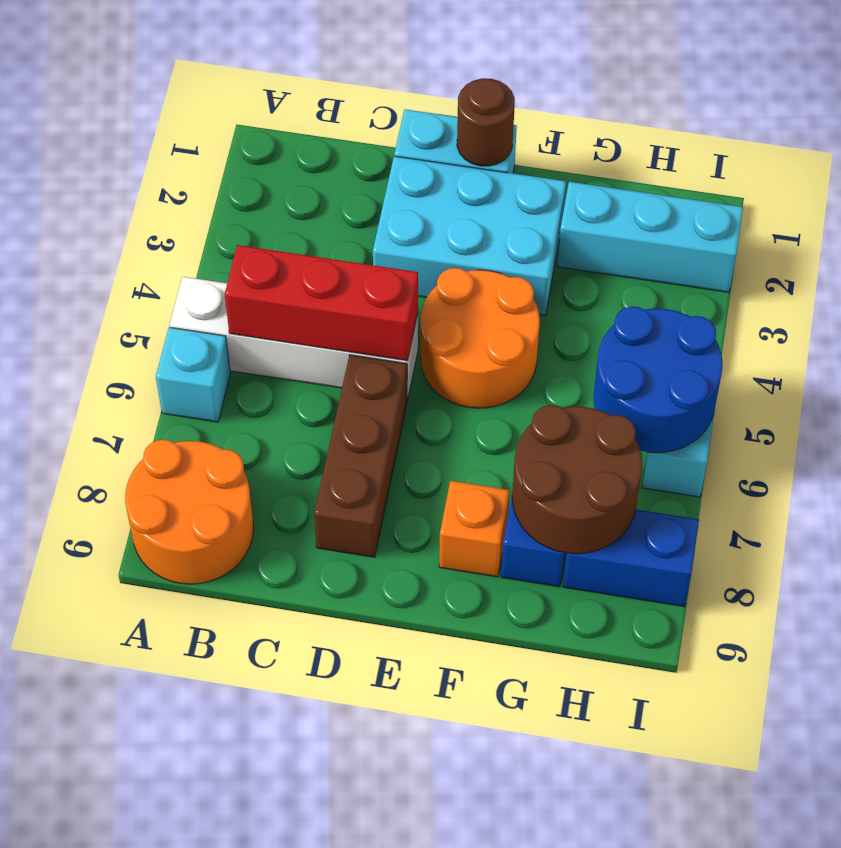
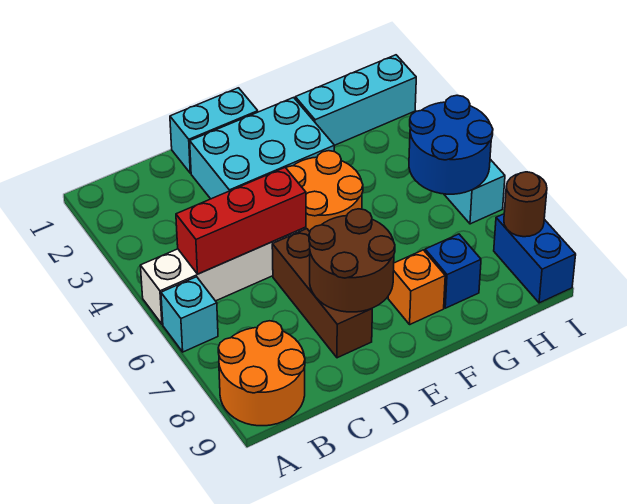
brown 1x1 round brick [457,78,515,166] -> brown 1x1 round brick moved to [504,172,547,237]
brown 2x2 round brick [512,405,642,554] -> brown 2x2 round brick moved to [309,209,395,312]
blue 1x2 brick [563,510,699,607] -> blue 1x2 brick turned to [494,214,576,303]

